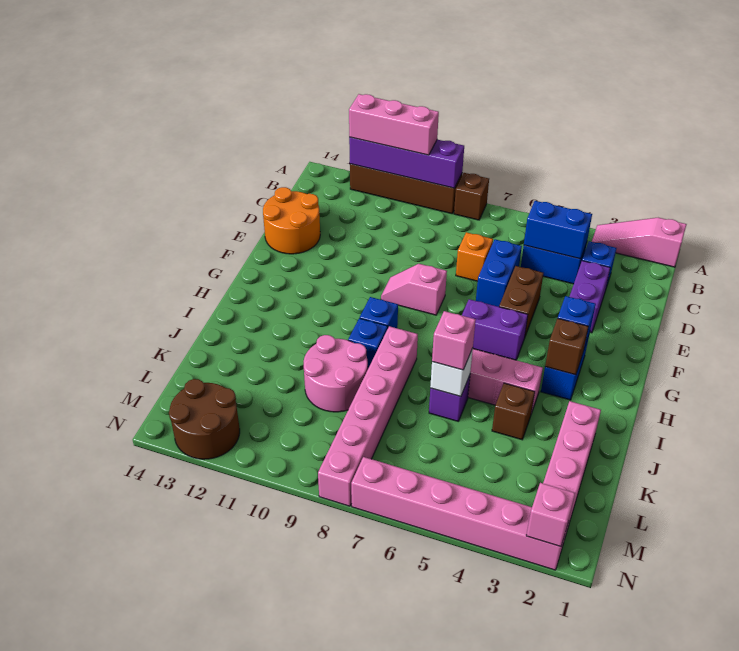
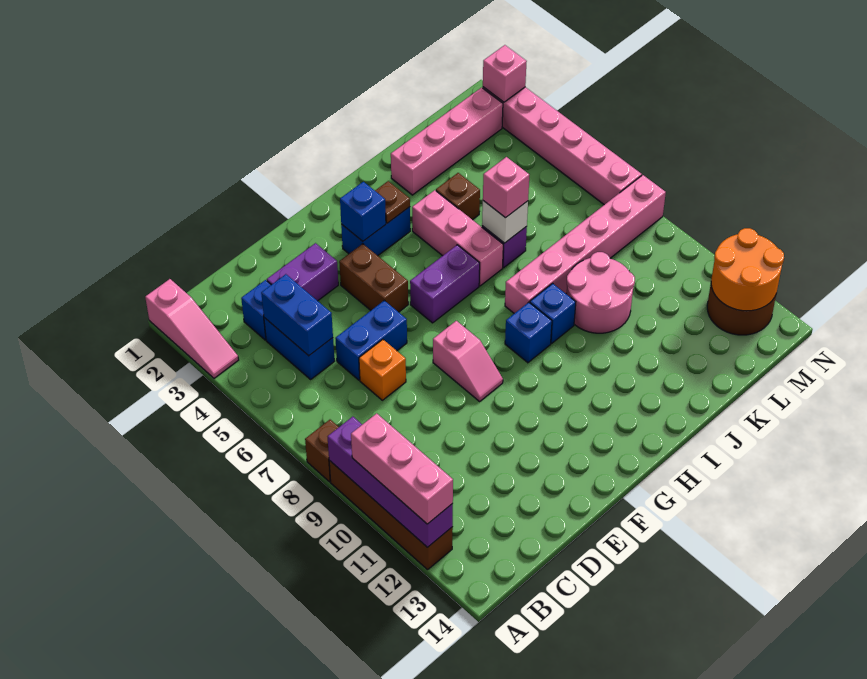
orange 2x2 round brick [263,187,320,254] -> orange 2x2 round brick moved to [711,228,784,311]
brown 1x2 brick [499,266,543,336] -> brown 1x2 brick turned to [339,244,408,312]
purple 1x2 brick [462,299,528,360] -> purple 1x2 brick turned to [410,245,480,323]
brown 1x1 brick [545,318,588,375] -> brown 1x1 plate [375,181,410,223]

